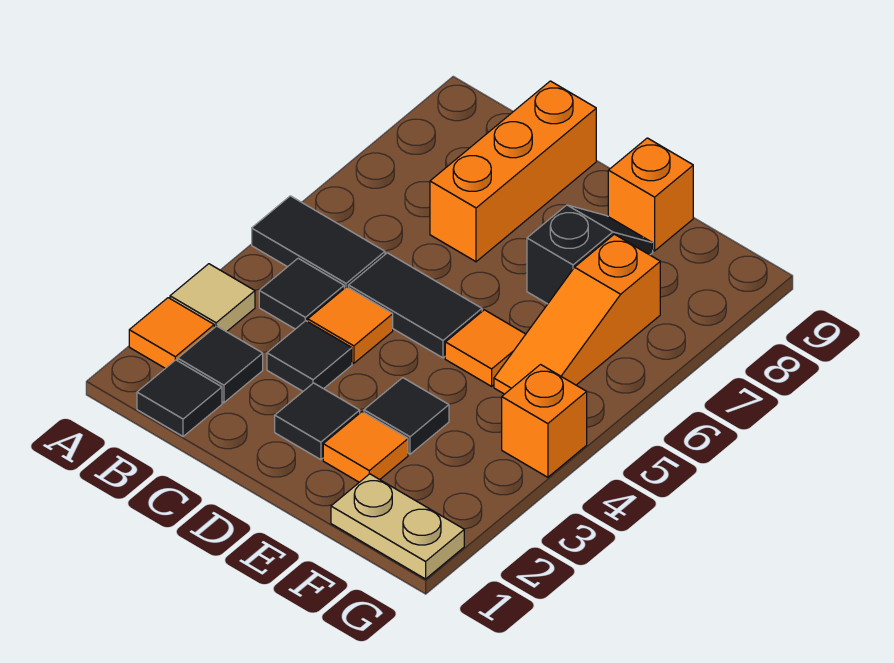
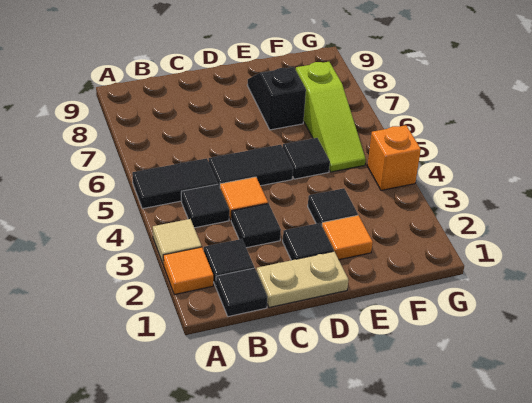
orange 1x3 brick [430,81,596,262] -> none
orange 1x1 tile [445,310,526,386] -> black 1x1 tile [283,138,330,179]
orange 1x1 brick [608,138,693,251] -> none
tan 1x2 plate [331,474,464,579] -> tan 1x2 plate moved to [257,251,349,308]
orange 1x3 slope [494,234,660,394] -> lime 1x3 slope [296,62,366,172]

